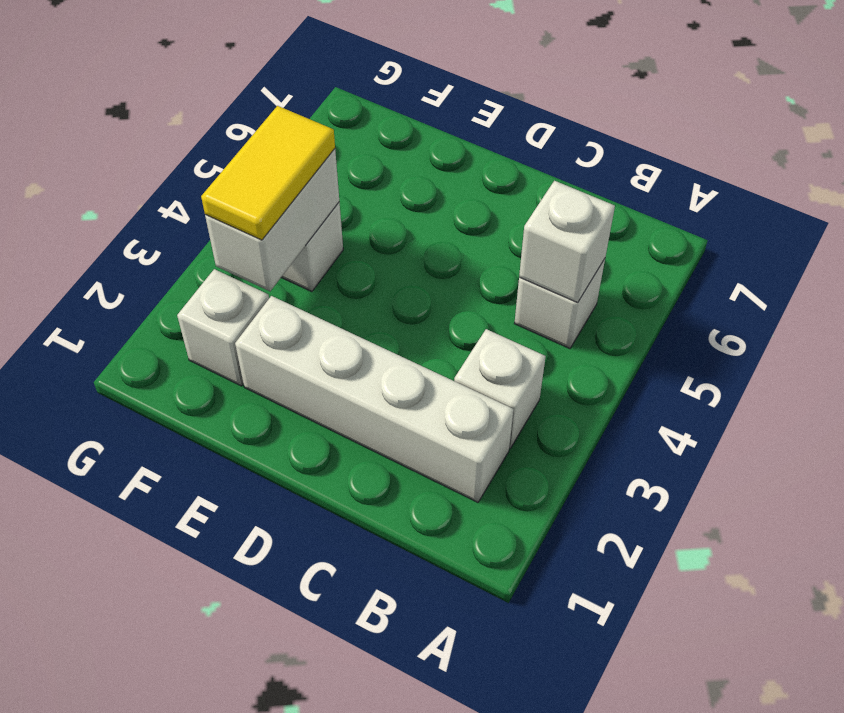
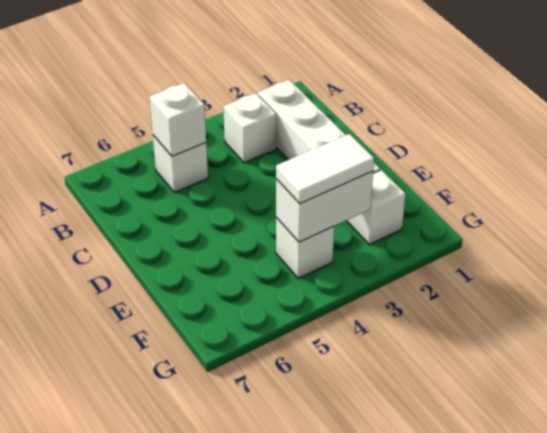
yellow 1x2 tile [201,106,335,240] -> white 1x2 tile [276,134,374,204]

